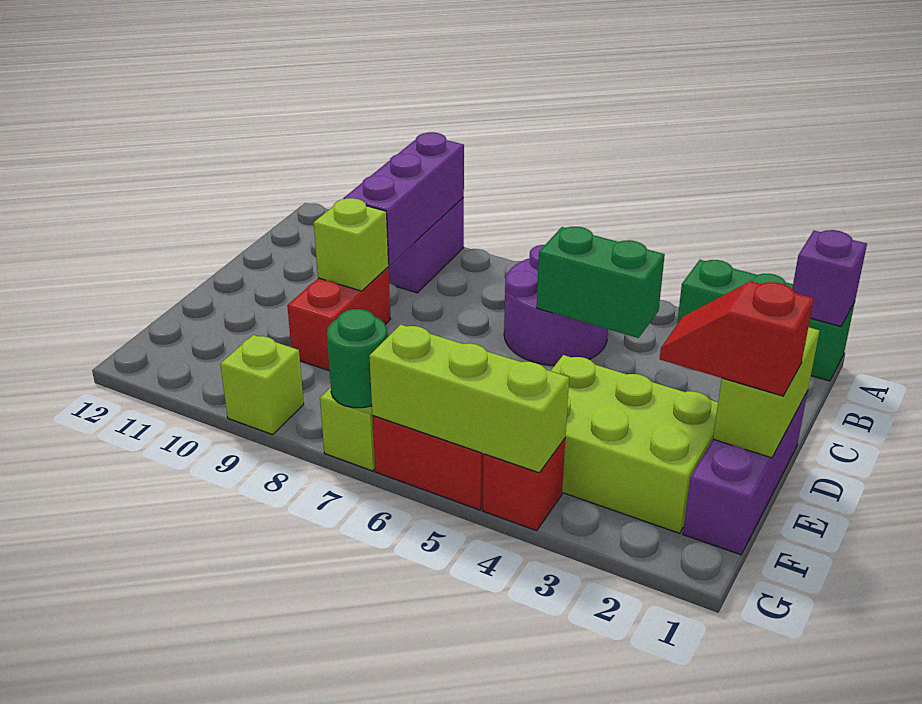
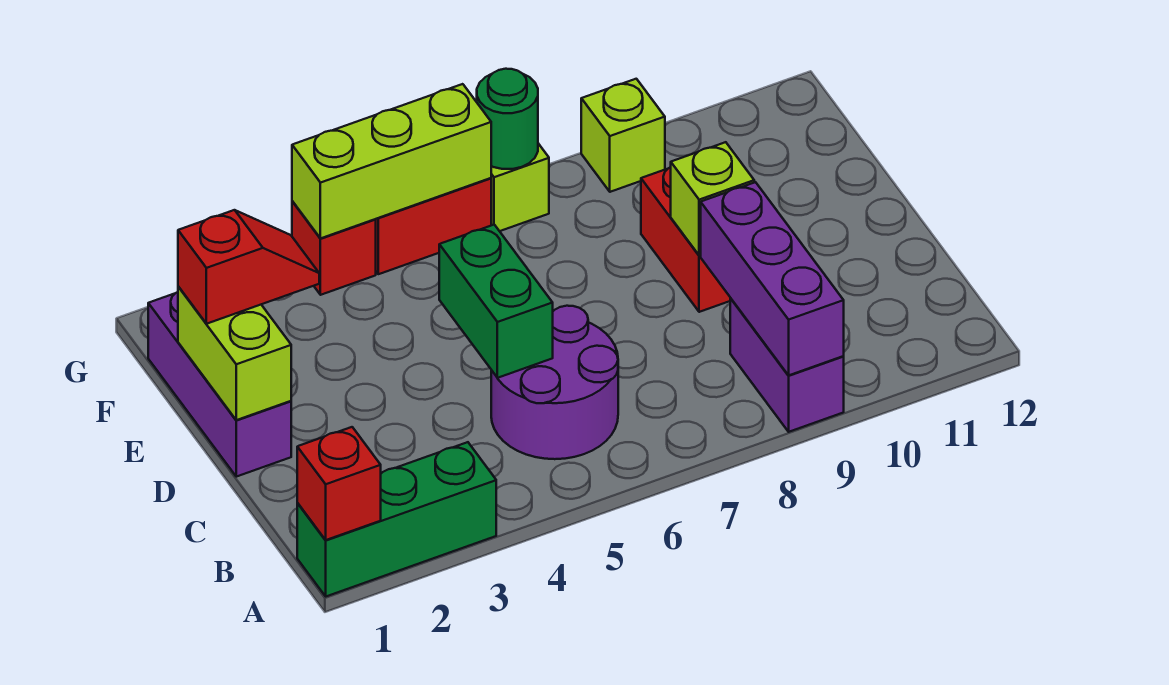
purple 1x1 brick [792,230,867,326] -> red 1x1 brick [297,427,381,540]
green 1x2 brick [537,227,665,338] -> green 1x2 brick turned to [439,225,553,378]
lime 2x3 brick [551,355,718,533] -> none

